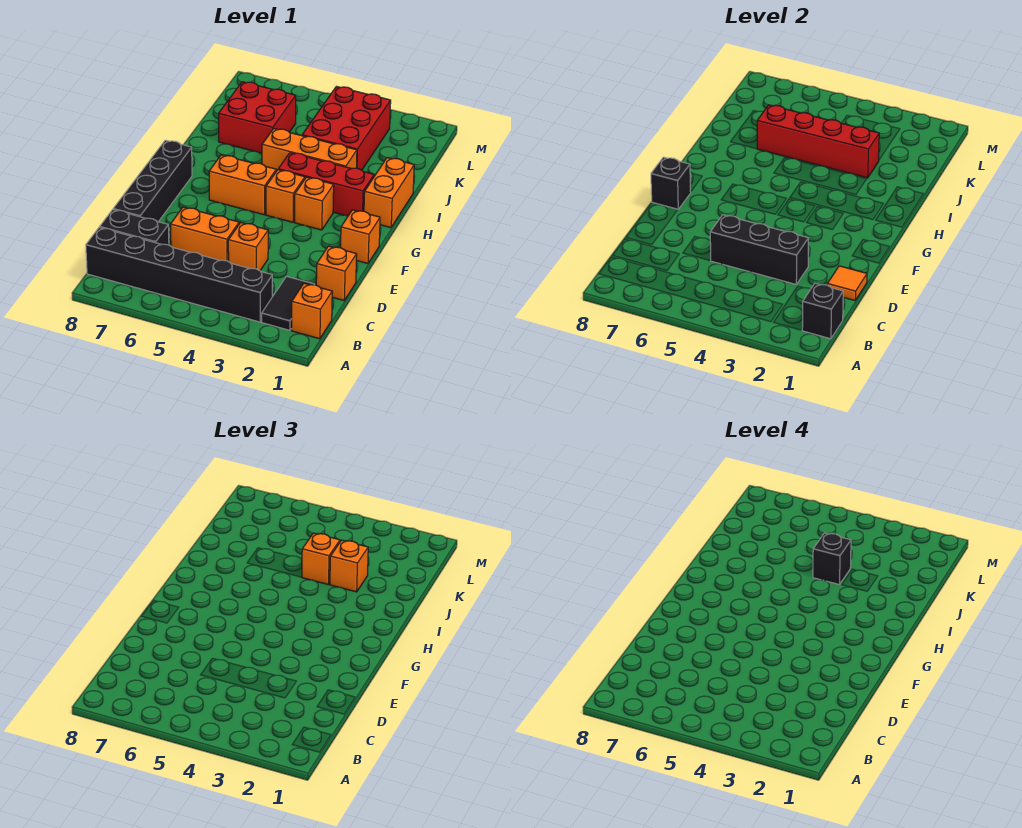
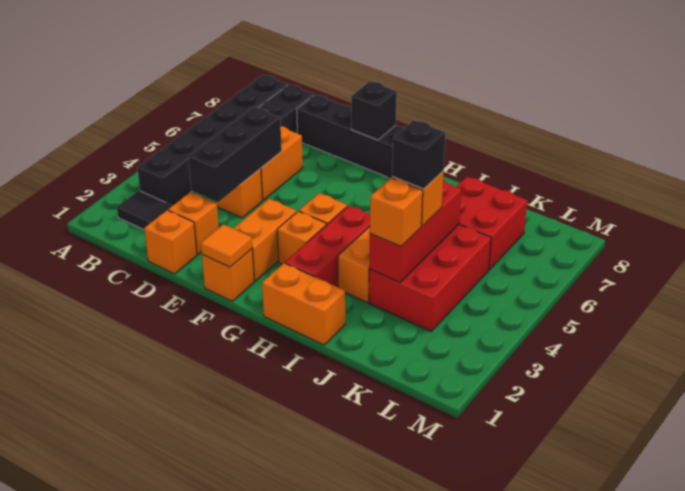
orange 1x1 brick [291,283,332,339] -> orange 1x1 brick moved to [168,192,219,255]
black 1x1 brick [802,283,843,339] -> none
orange 1x1 tile [827,266,867,300] -> orange 1x1 tile moved to [201,224,252,267]
orange 1x2 brick [209,155,276,215] -> orange 1x2 brick moved to [233,199,297,281]
red 2x3 brick [302,87,391,170] -> red 2x3 brick turned to [369,224,491,331]
red 1x4 brick [757,105,879,178] -> red 1x3 brick [369,180,461,282]

